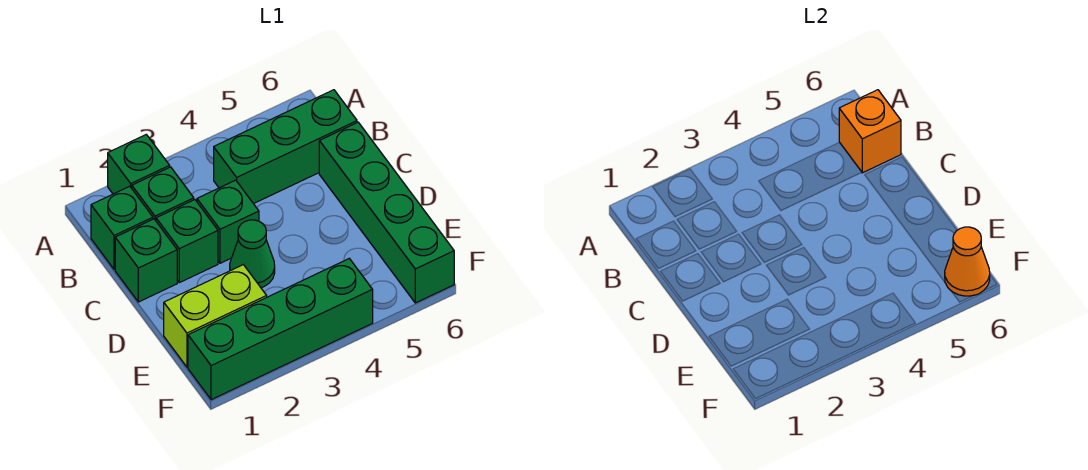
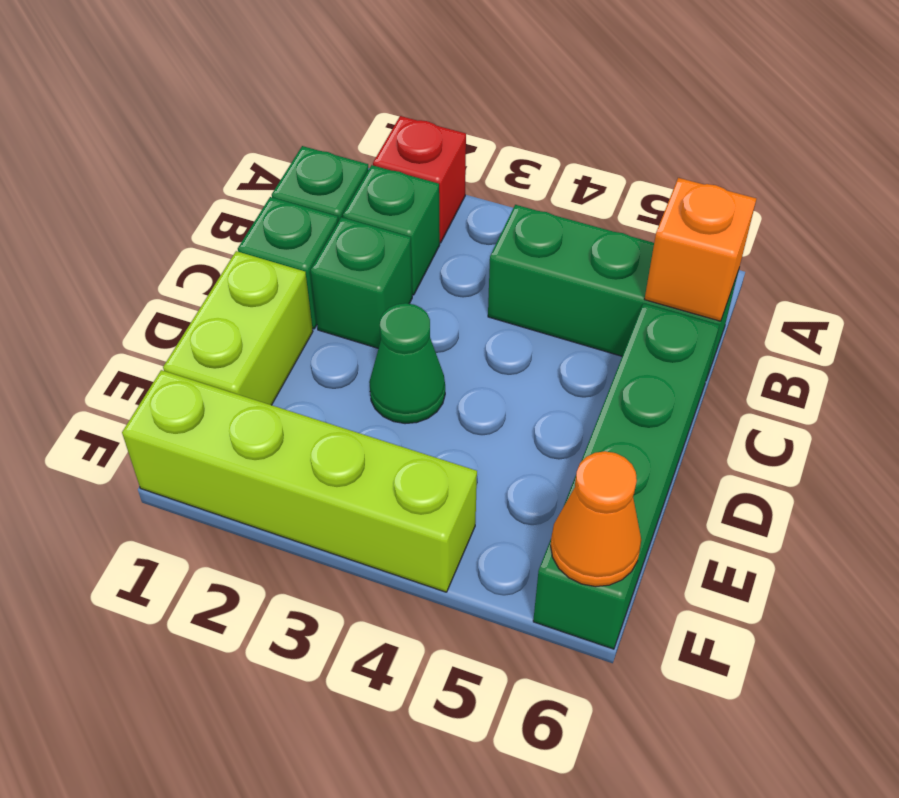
green 1x1 brick [108,135,170,194] -> red 1x1 brick [373,116,466,243]
green 1x1 brick [197,180,259,263] -> none
lime 1x2 brick [164,265,267,367] -> lime 1x2 brick turned to [163,251,313,405]
green 1x4 brick [188,259,373,400] -> lime 1x4 brick [122,370,477,592]

